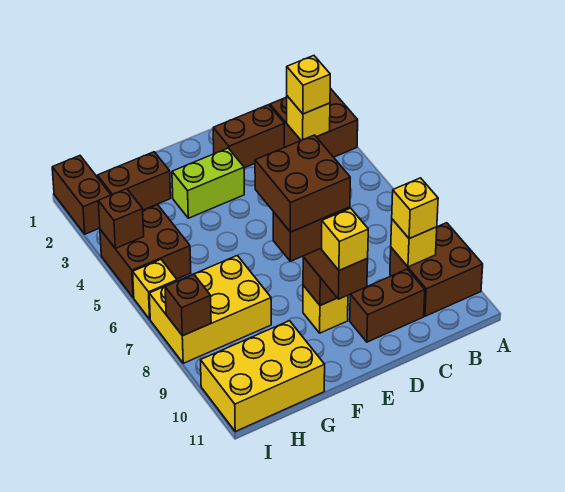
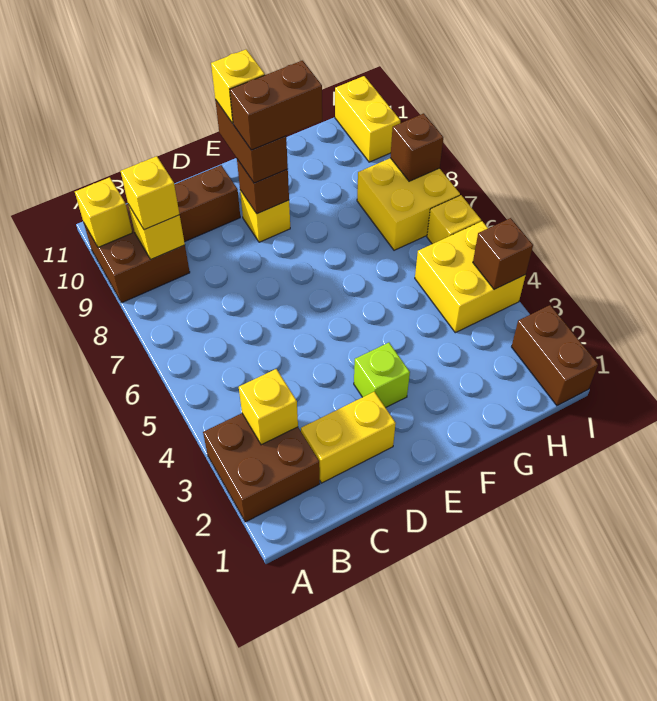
yellow 1x1 brick [287,56,330,114] -> yellow 1x1 brick moved to [75,177,132,247]
brown 1x2 brick [213,105,284,168] -> yellow 1x2 brick [301,392,396,483]
lime 1x2 brick [172,148,244,218] -> lime 1x1 brick [354,343,410,408]
brown 2x2 brick [255,135,350,232] -> none
brown 1x2 brick [97,152,171,210] -> none
yellow 2x3 brick [149,256,271,363] -> yellow 2x2 brick [357,158,460,250]
yellow 2x3 brick [201,321,325,431] -> yellow 1x2 brick [335,76,400,162]
brown 2x2 brick [100,205,191,298] -> yellow 2x2 brick [415,221,526,333]

